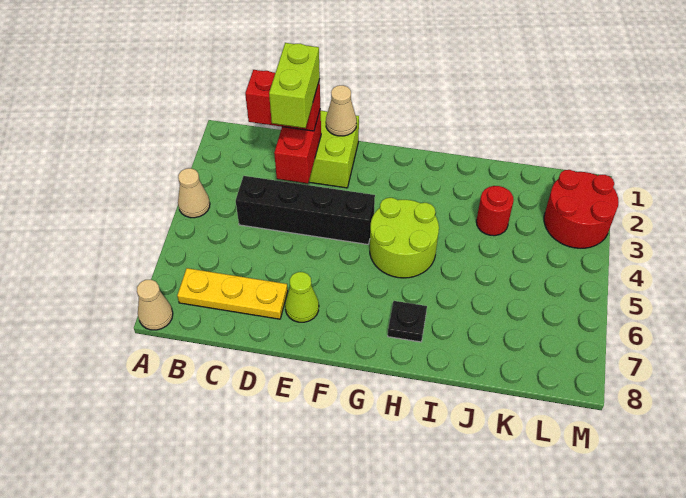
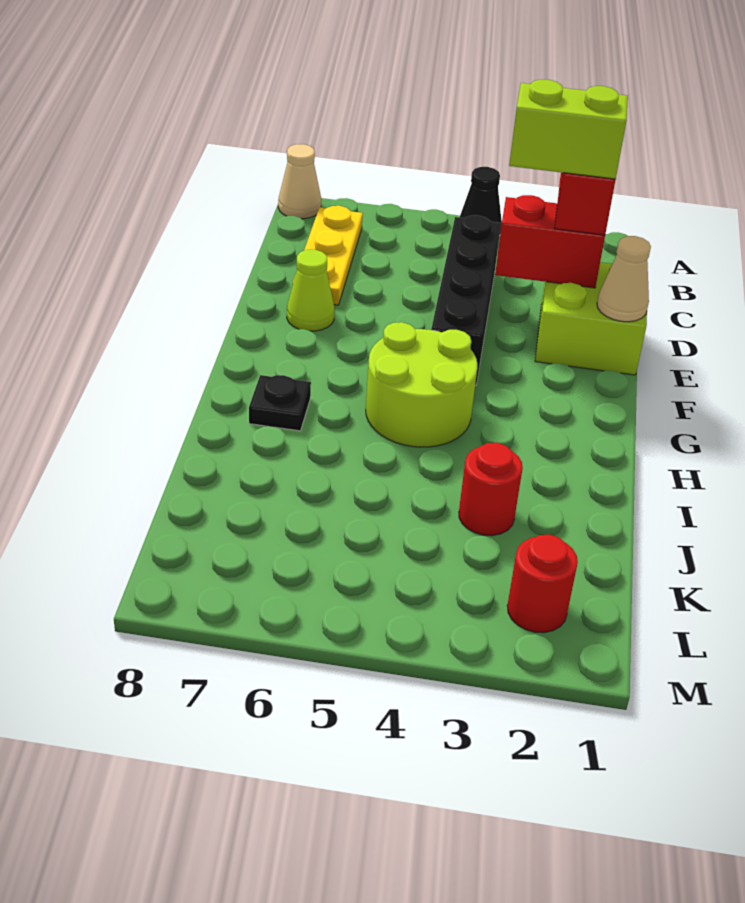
tan 1x1 cone [178,168,210,218] -> black 1x1 cone [460,167,502,233]
red 2x2 round brick [544,170,619,248] -> red 1x1 round brick [507,535,578,633]

